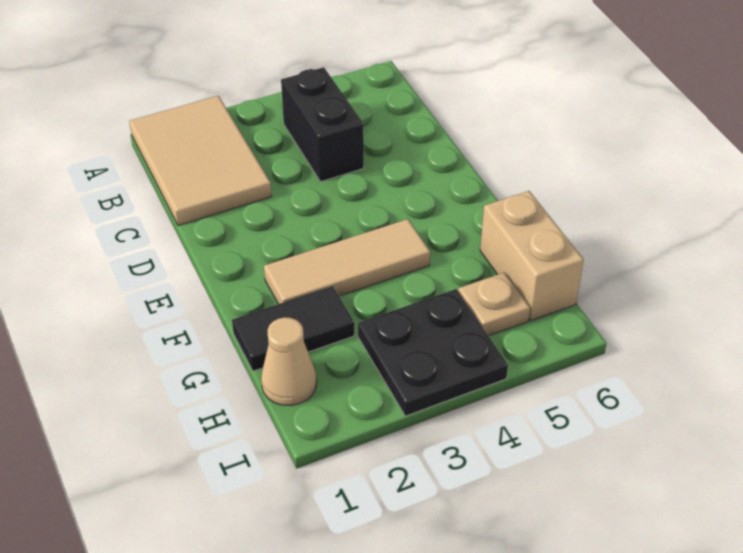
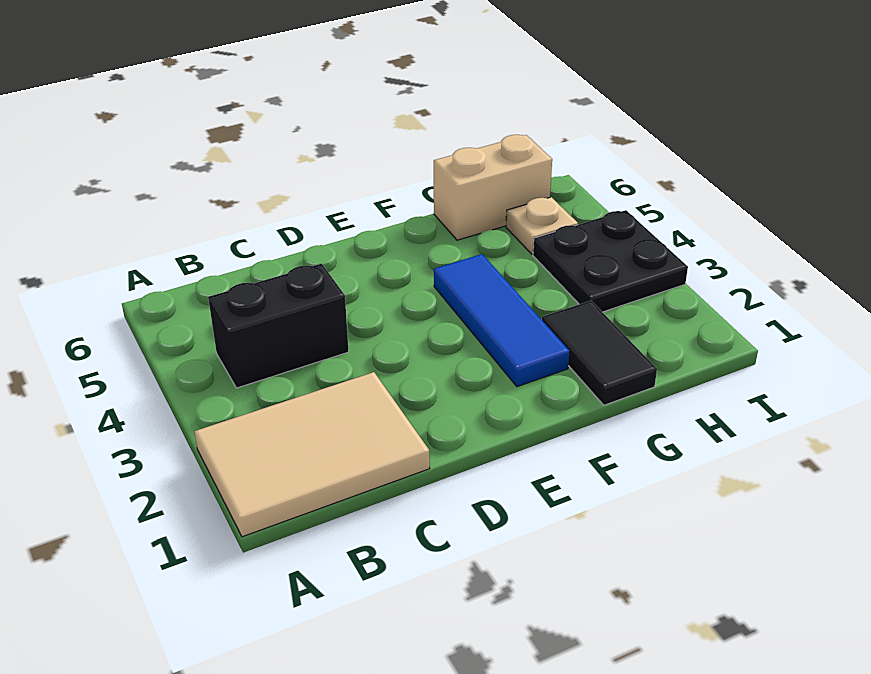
tan 1x3 tile [264,219,430,304] -> blue 1x3 tile [434,254,569,387]
tan 1x1 cone [261,317,317,406] -> none

